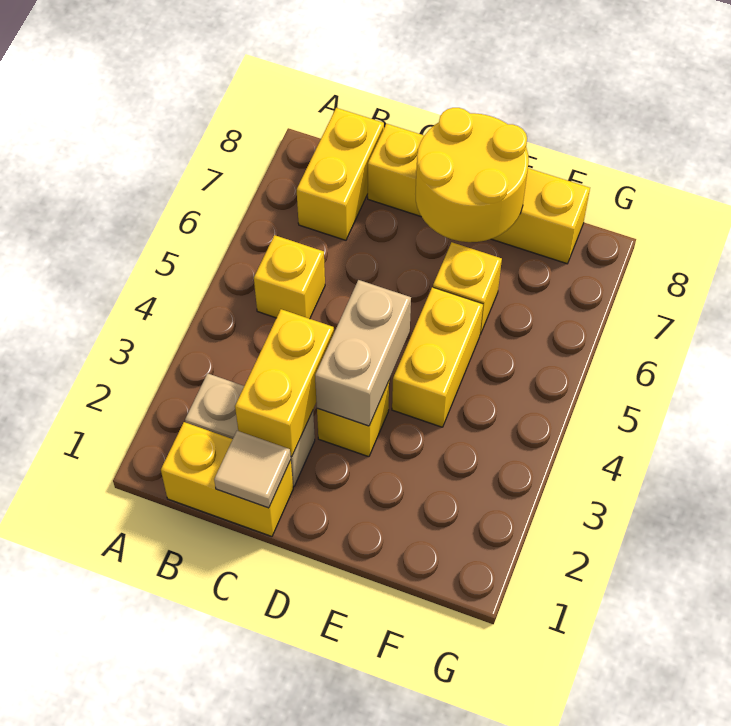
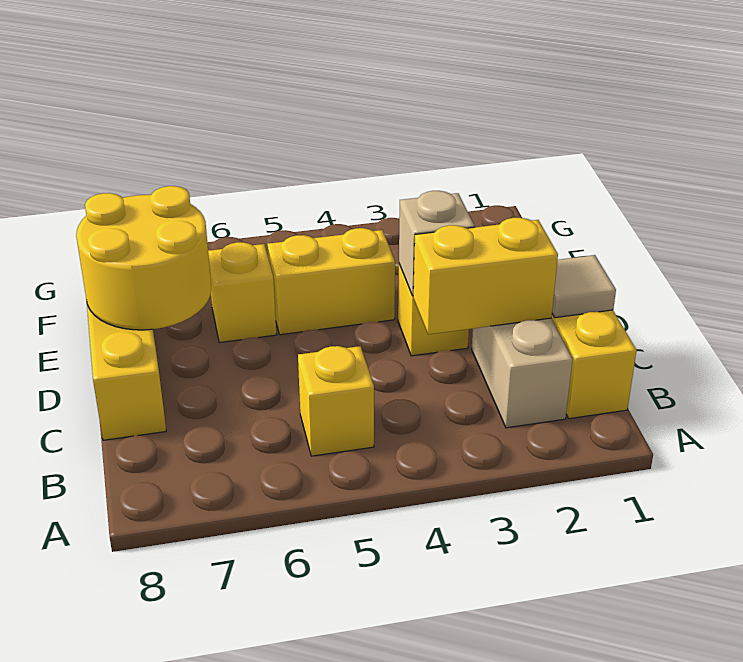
yellow 1x2 brick [297,108,384,240] -> none
tan 1x2 brick [315,280,411,426] -> tan 1x1 brick [399,191,475,296]

